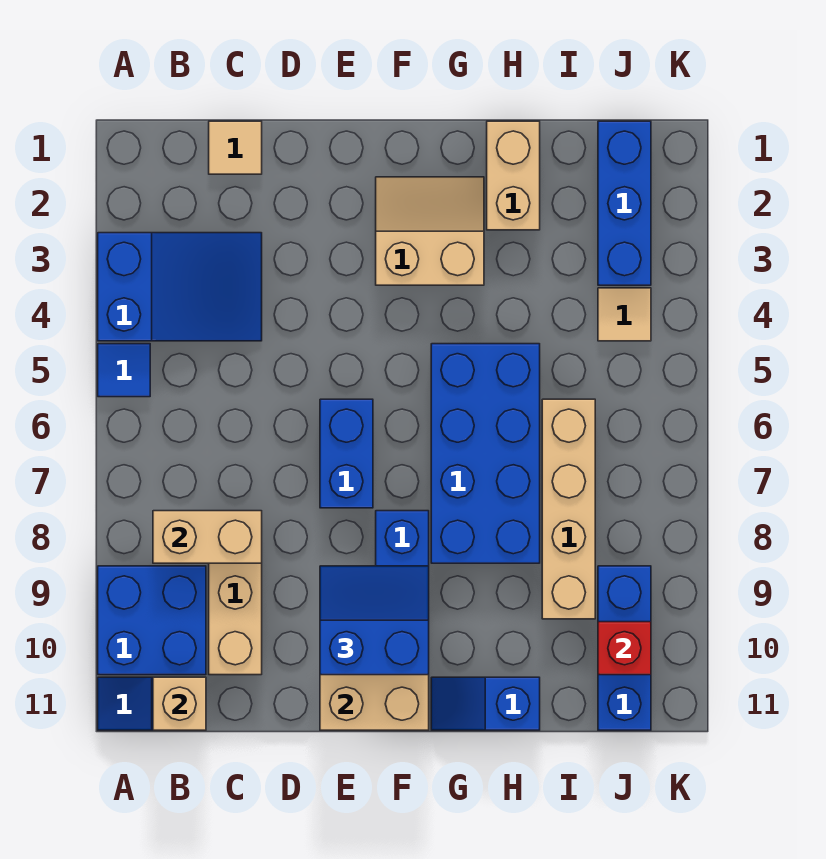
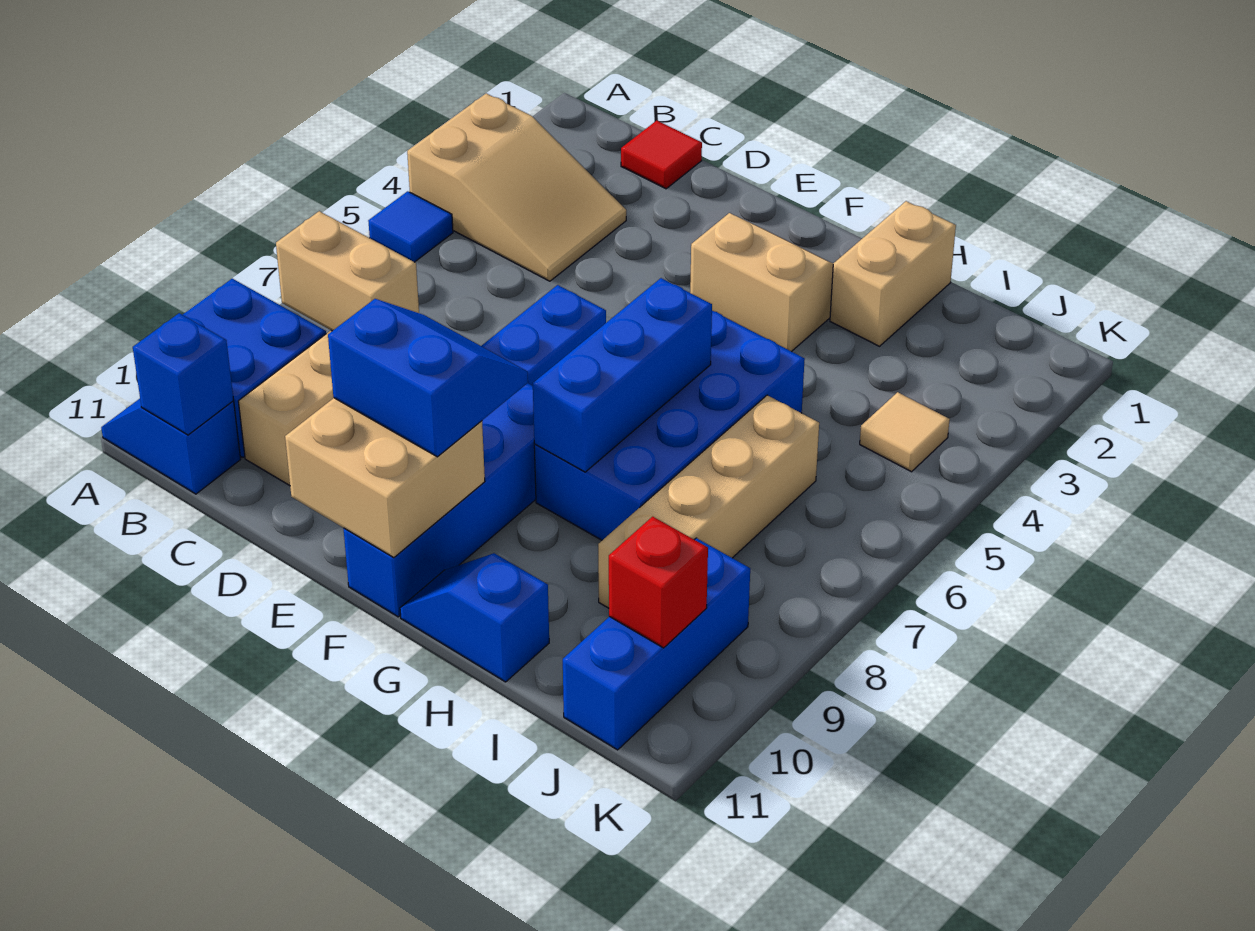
blue 2x3 slope [98,233,262,341] -> tan 2x3 slope [407,93,626,281]
tan 1x1 brick [153,677,206,730] -> blue 1x1 brick [133,313,234,435]
tan 1x1 tile [209,121,262,174] -> red 1x1 tile [621,121,702,189]
blue 1x3 brick [598,121,651,285] -> blue 1x3 brick moved to [533,278,712,472]

